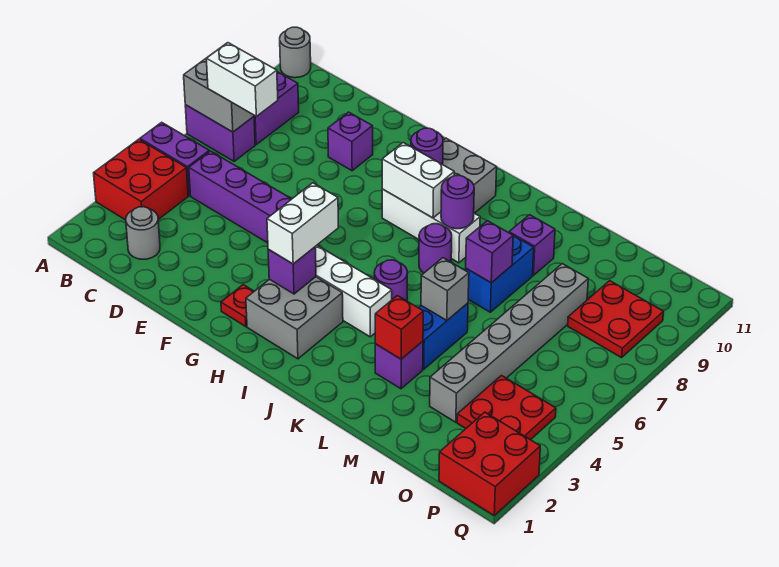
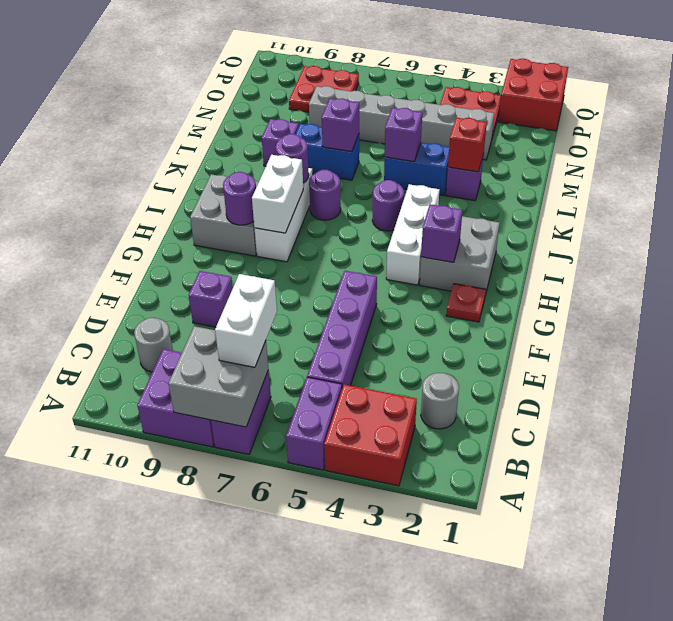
grey 1x1 round brick [280,27,311,78] -> grey 1x1 round brick moved to [134,318,173,372]
white 1x2 brick [267,183,338,264] -> none
grey 1x1 brick [421,258,469,320] -> purple 1x1 brick [385,108,422,162]

